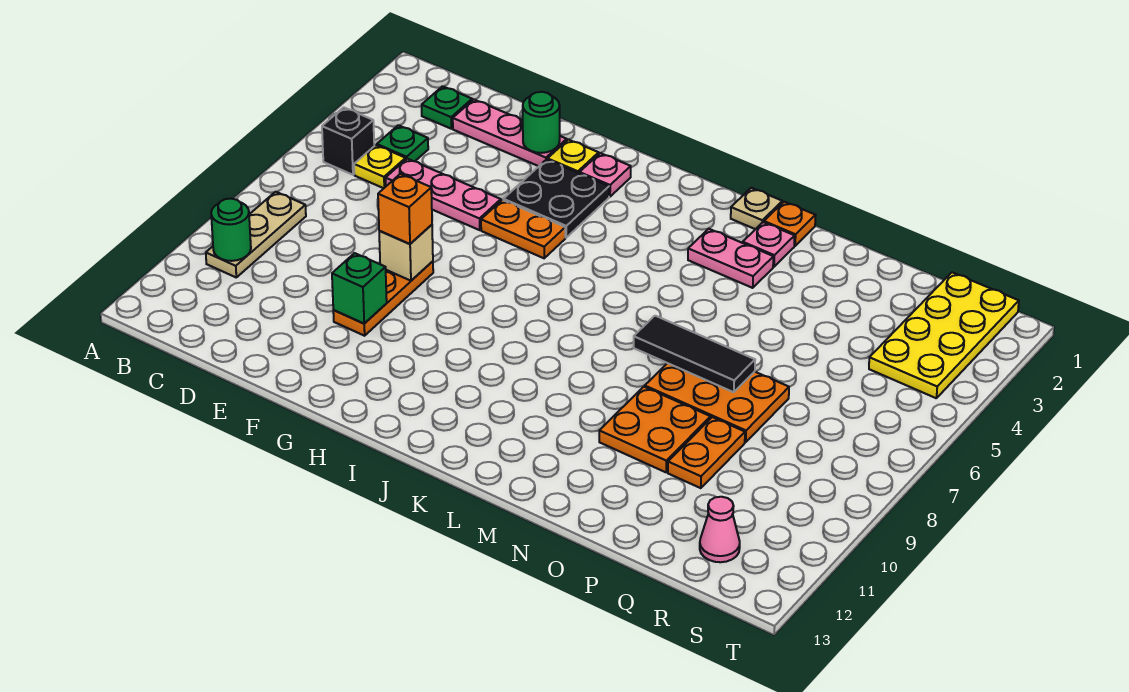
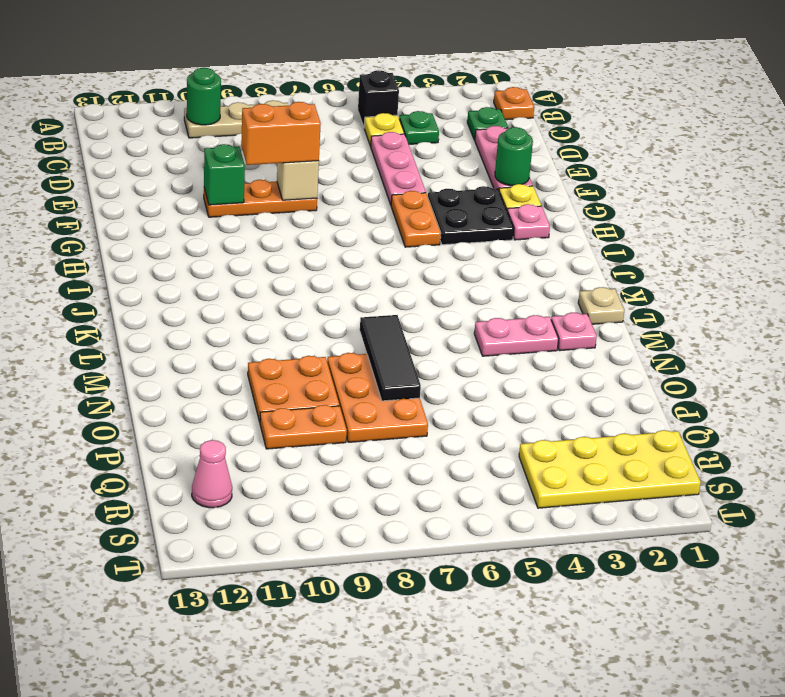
orange 1x1 brick [378,174,432,244] -> orange 1x2 brick [241,102,321,165]
pink 1x2 plate [688,229,773,288] -> pink 1x2 plate turned to [474,315,558,356]
orange 1x1 plate [764,202,816,246] -> orange 1x1 plate moved to [494,87,534,120]

